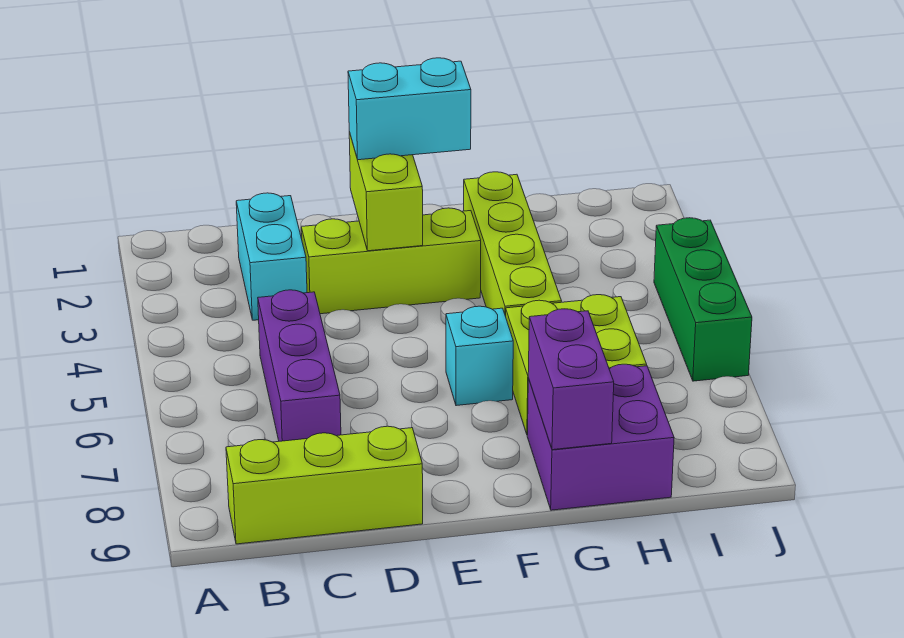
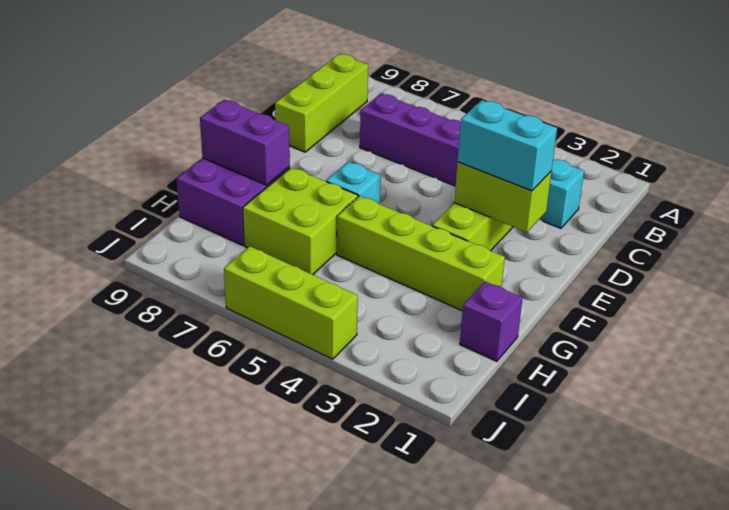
cyan 1x2 brick [348,58,471,160] -> cyan 1x2 brick turned to [458,100,557,191]
none -> purple 1x1 brick [460,281,523,361]
green 1x3 brick [654,218,752,381] -> lime 1x3 brick [224,246,358,359]

